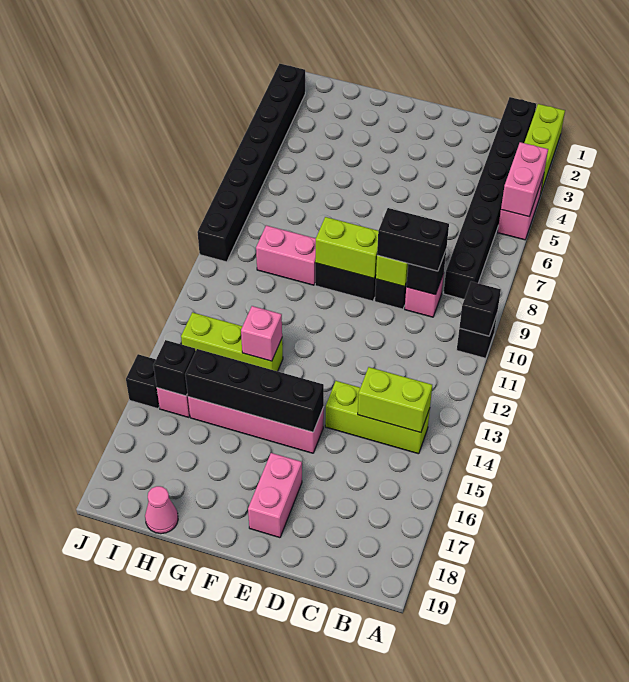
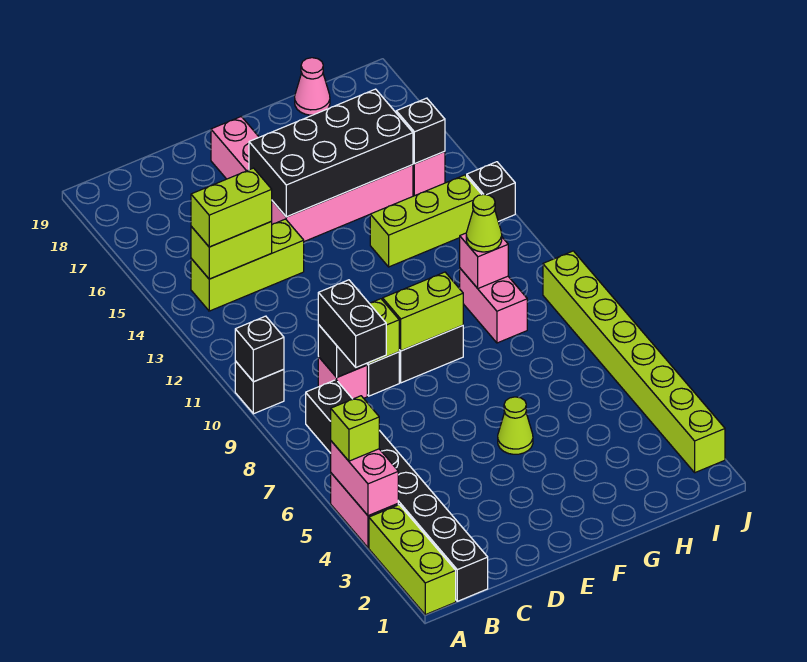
none -> lime 1x1 brick [331,396,379,461]
none -> lime 1x2 brick [191,168,272,247]
black 1x2 brick [377,208,449,271] -> black 1x2 brick turned to [318,280,386,367]
black 1x4 brick [185,349,324,432] -> black 2x4 brick [249,89,413,217]
none -> lime 1x1 cone [498,397,533,454]
pink 1x2 brick [256,225,316,285] -> pink 1x2 brick turned to [459,269,527,343]
pink 1x1 brick [241,306,282,361] -> pink 1x1 brick moved to [460,233,508,288]
none -> lime 1x1 cone [466,194,502,252]
black 1x8 brick [197,64,305,262] -> lime 1x8 brick [543,251,725,473]
black 1x1 brick [126,354,159,409] -> black 1x1 brick moved to [467,162,515,222]

